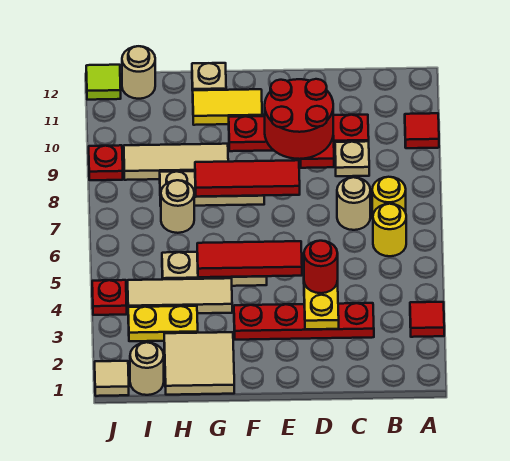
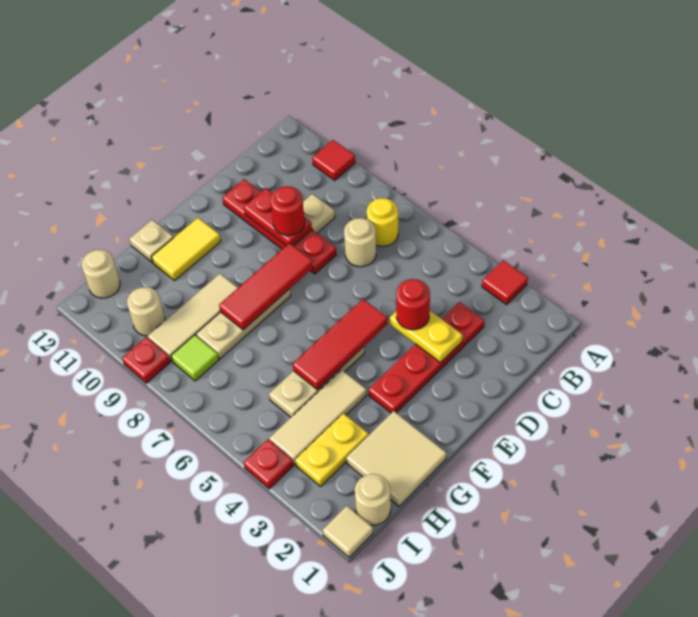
yellow 1x1 round brick [373,204,406,256] -> none
red 1x4 plate [229,115,369,151] -> red 1x4 plate turned to [222,179,336,274]
red 2x2 round brick [265,79,333,159] -> red 1x1 round brick [271,186,305,236]
tan 1x1 round brick [161,180,194,233] -> tan 1x1 round brick moved to [127,287,165,336]
lime 1x1 tile [86,65,121,100] -> lime 1x1 tile moved to [171,335,219,381]

